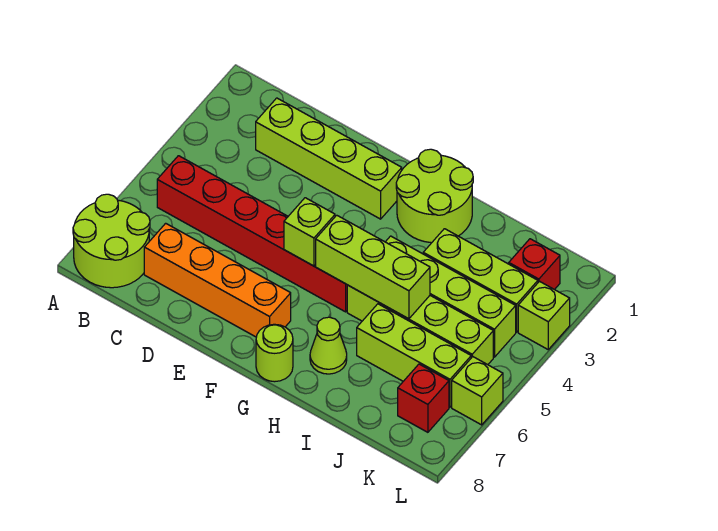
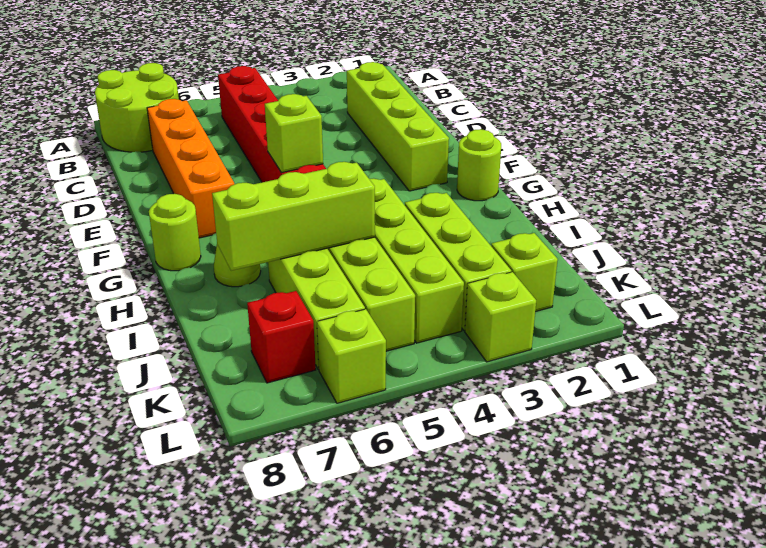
lime 2x2 round brick [396,149,473,243] -> lime 1x1 round brick [457,129,501,201]
lime 1x3 brick [316,215,430,319] -> lime 1x3 brick turned to [212,162,375,271]
red 1x1 brick [509,239,560,290] -> lime 1x1 brick [491,233,558,312]

